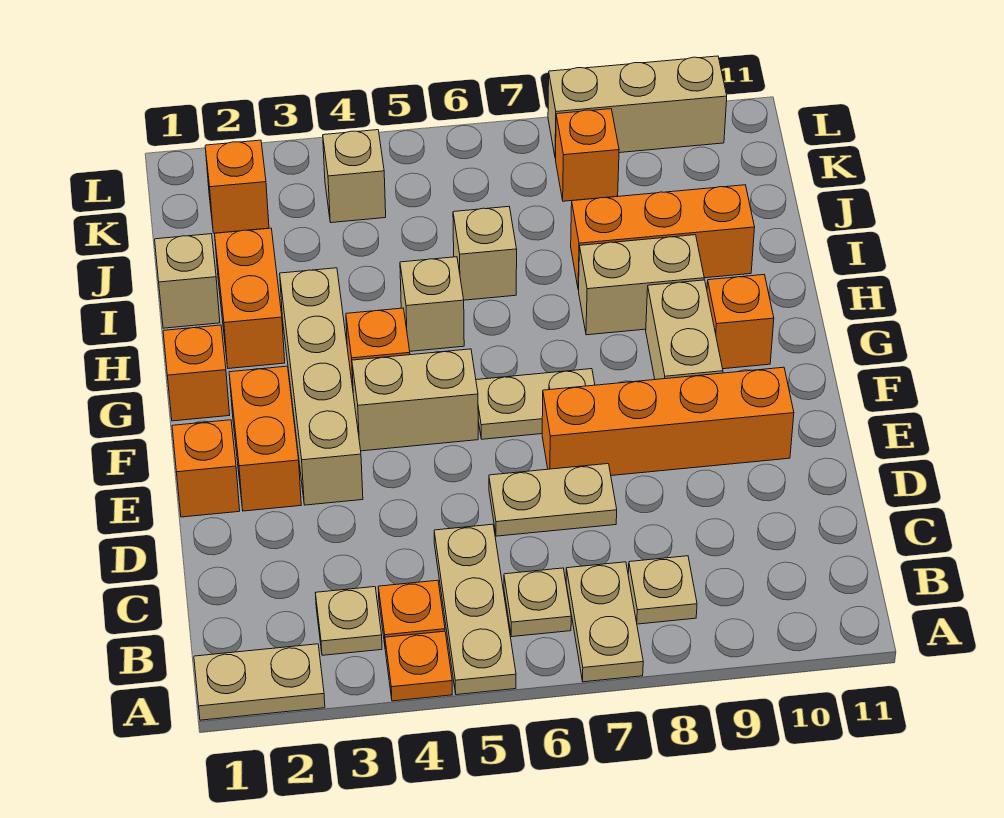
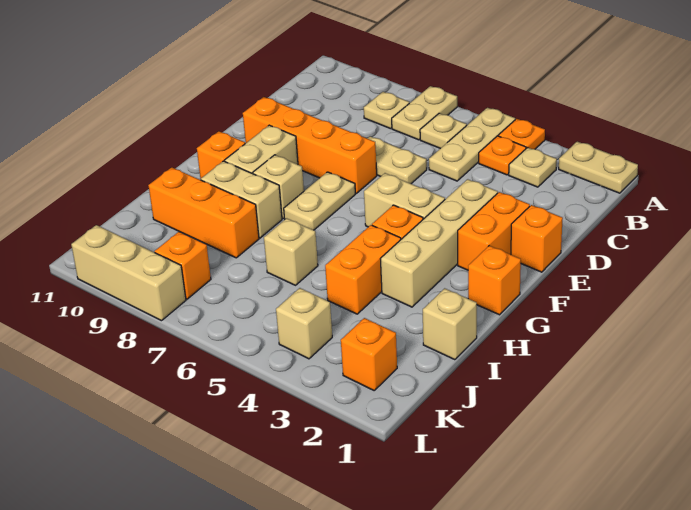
tan 1x2 plate [476,369,595,439] -> tan 1x2 plate turned to [284,172,355,230]
orange 1x2 brick [215,228,285,369] -> orange 1x2 brick moved to [325,225,401,314]
tan 1x1 brick [400,257,464,351] -> tan 1x1 brick moved to [253,155,304,219]

